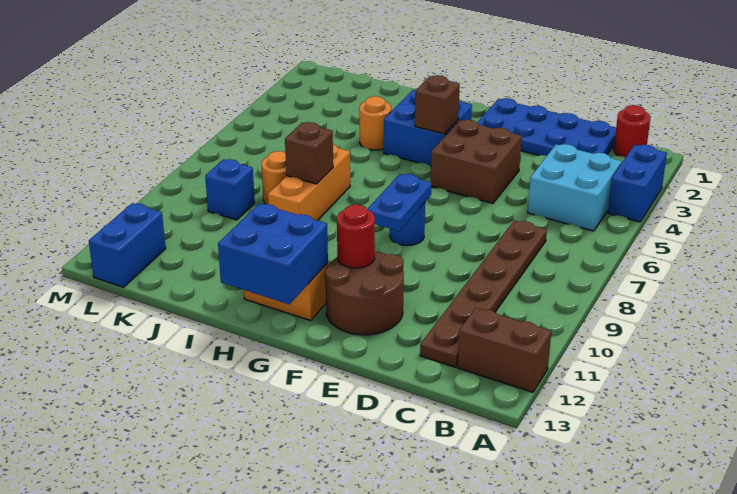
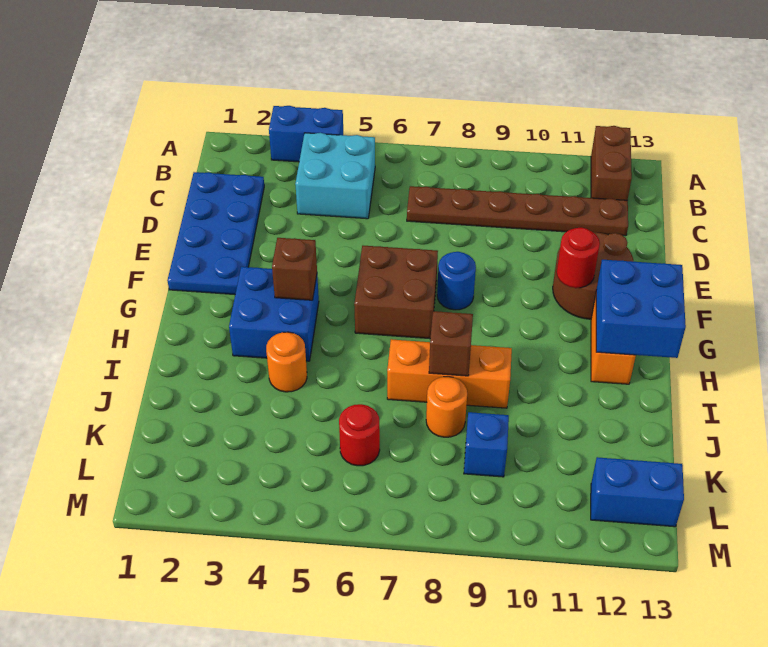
red 1x1 round brick [614,105,650,157] -> red 1x1 round brick moved to [339,404,380,466]
brown 2x2 brick [431,120,522,203] -> brown 2x2 brick moved to [354,246,438,339]
blue 1x2 plate [367,174,432,231] -> none

